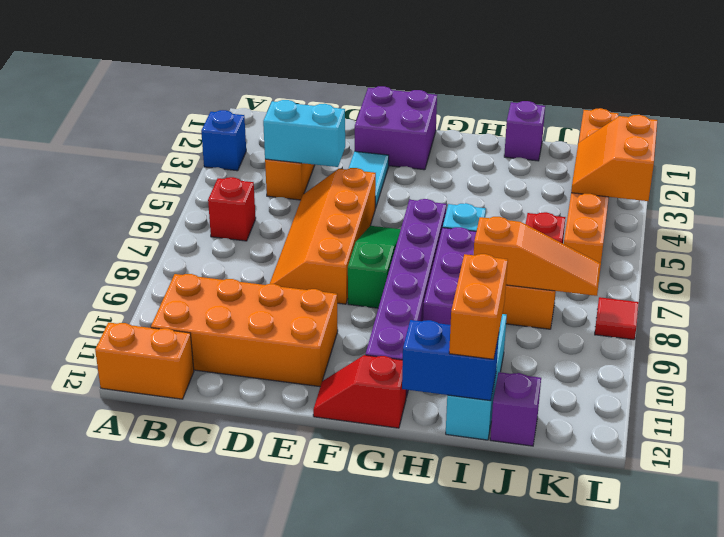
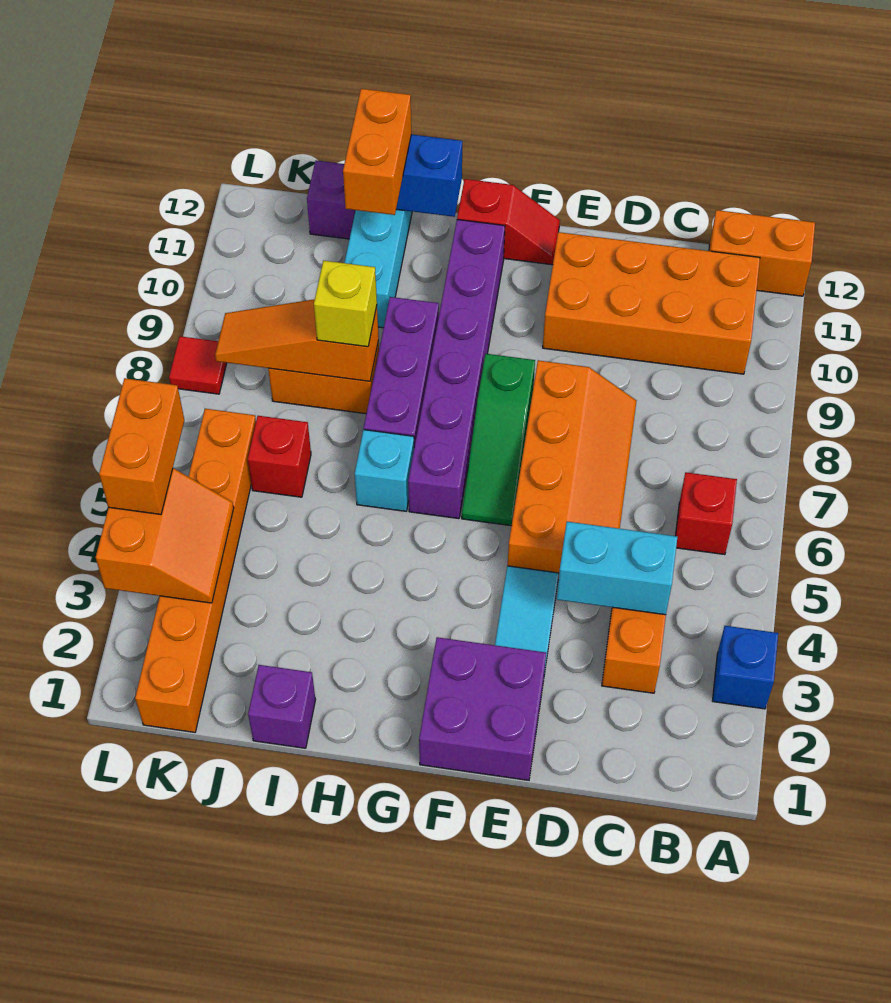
none -> yellow 1x1 brick [314,261,377,347]
none -> orange 1x2 brick [99,378,184,514]

